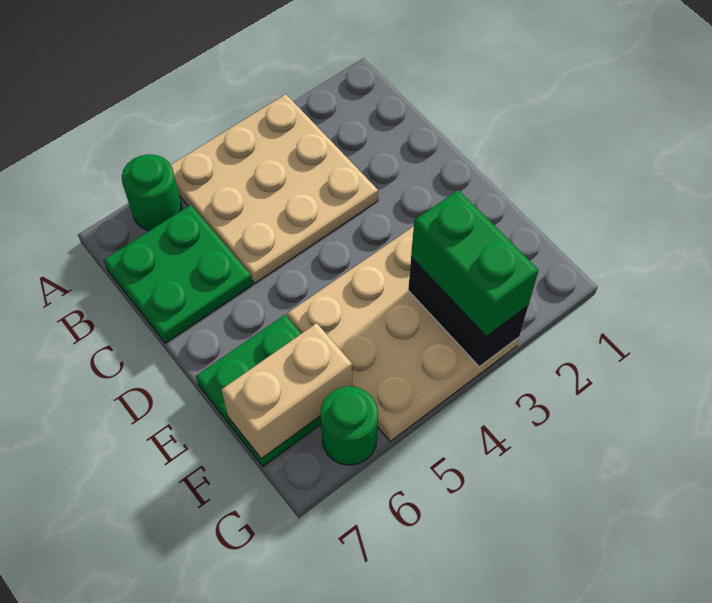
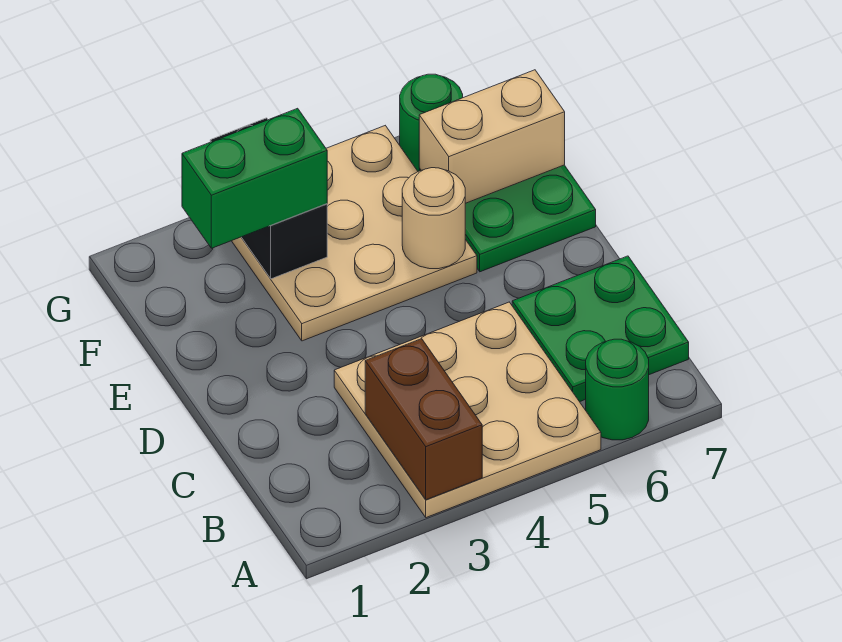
none -> brown 1x2 brick [365,339,482,500]
none -> tan 1x1 round brick [402,168,465,269]
green 1x2 brick [411,190,539,336] -> green 1x2 brick turned to [182,108,327,248]

